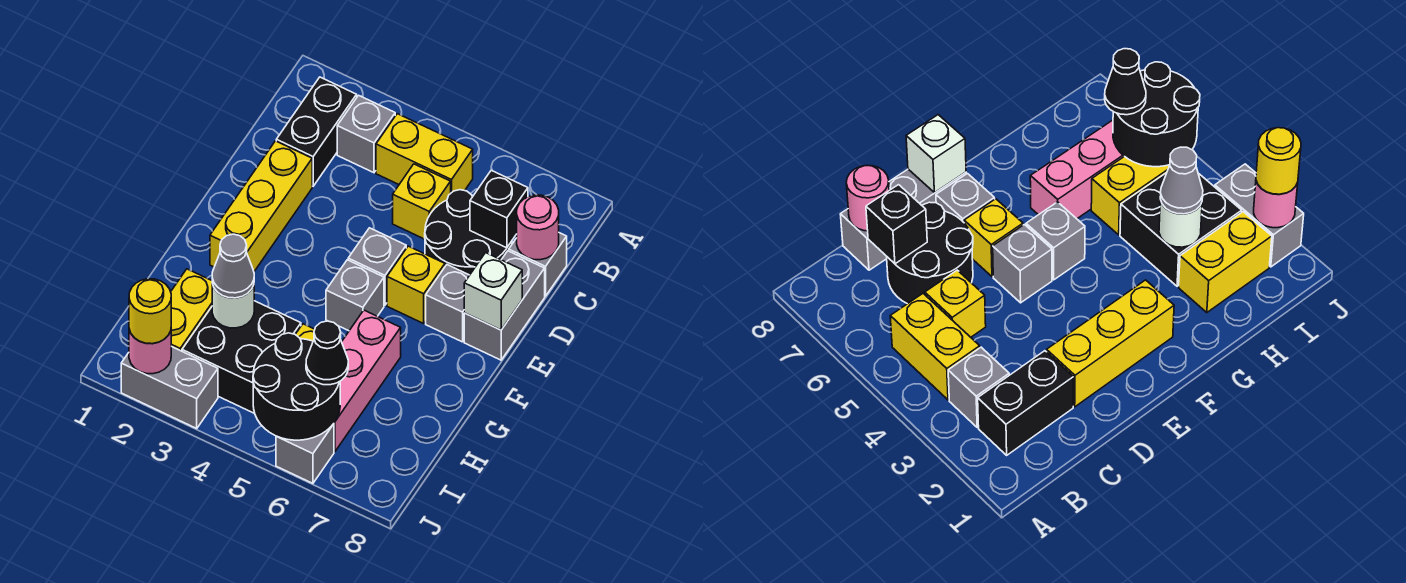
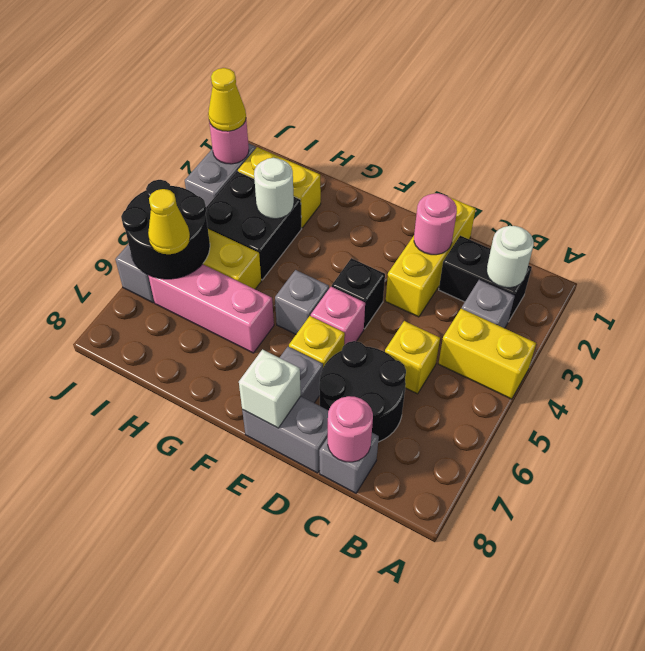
none -> white 1x1 round brick [487,226,534,288]
yellow 1x2 brick [376,114,473,193] -> yellow 1x2 brick turned to [438,309,536,399]
black 1x1 brick [470,170,528,248] -> black 1x1 brick moved to [332,258,385,329]
yellow 1x3 brick [210,141,312,271] -> yellow 1x3 brick turned to [386,198,476,317]
none -> pink 1x1 round brick [414,193,457,255]
grey 1x1 brick [348,228,406,305] -> pink 1x1 brick [311,287,365,345]
grey 1x1 cone [212,234,254,298] -> none
black 1x1 cone [306,321,348,385] -> yellow 1x1 cone [148,189,190,254]
yellow 1x1 round brick [129,279,171,344] -> yellow 1x1 cone [208,68,246,131]

